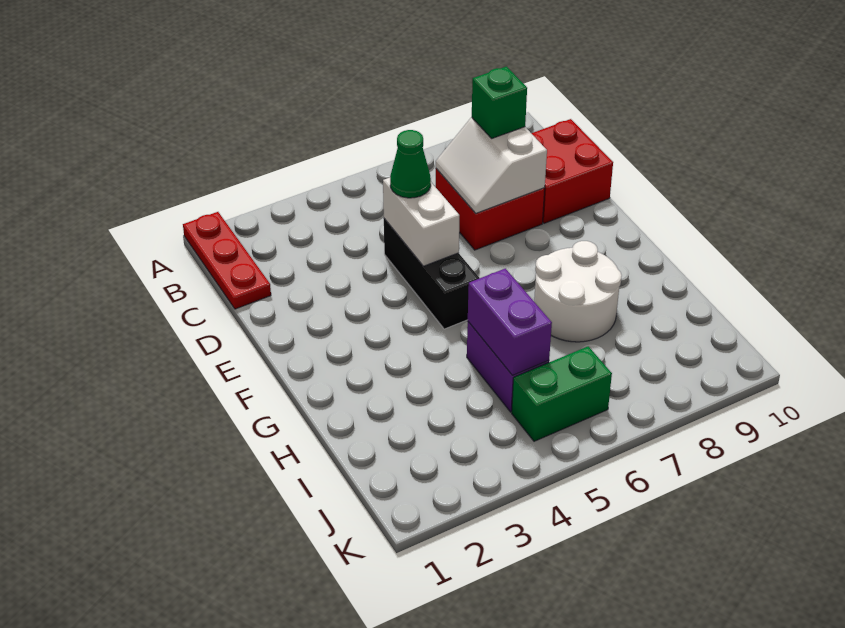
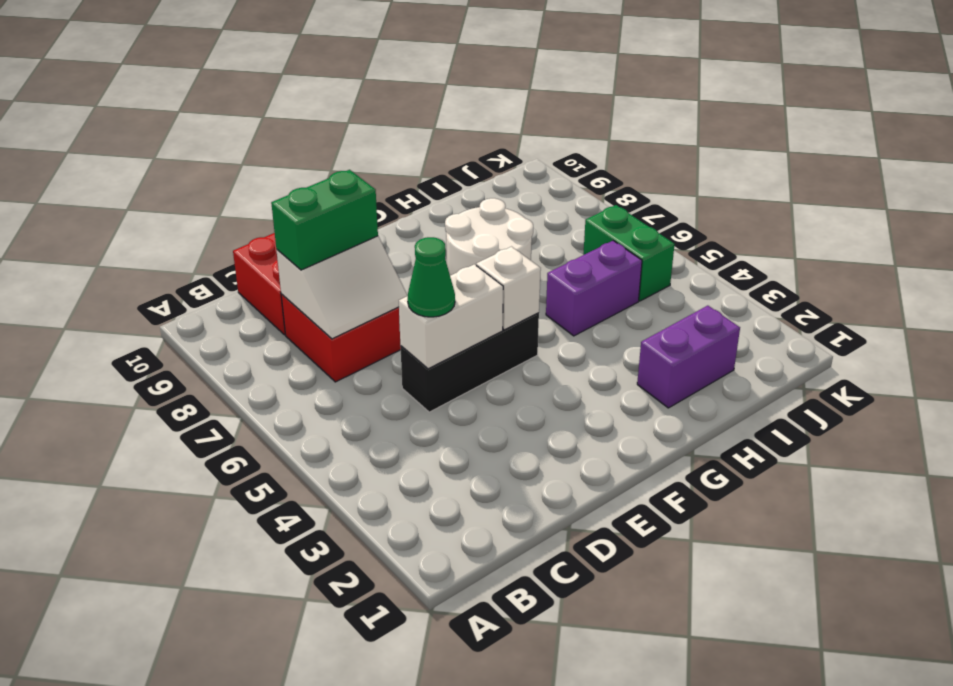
red 1x3 plate [183,212,271,309] -> none
green 1x1 brick [472,67,527,138] -> green 1x2 brick [271,170,378,270]
none -> white 1x1 brick [476,247,541,330]
purple 1x2 brick [468,268,552,375] -> purple 1x2 brick moved to [637,306,740,408]

